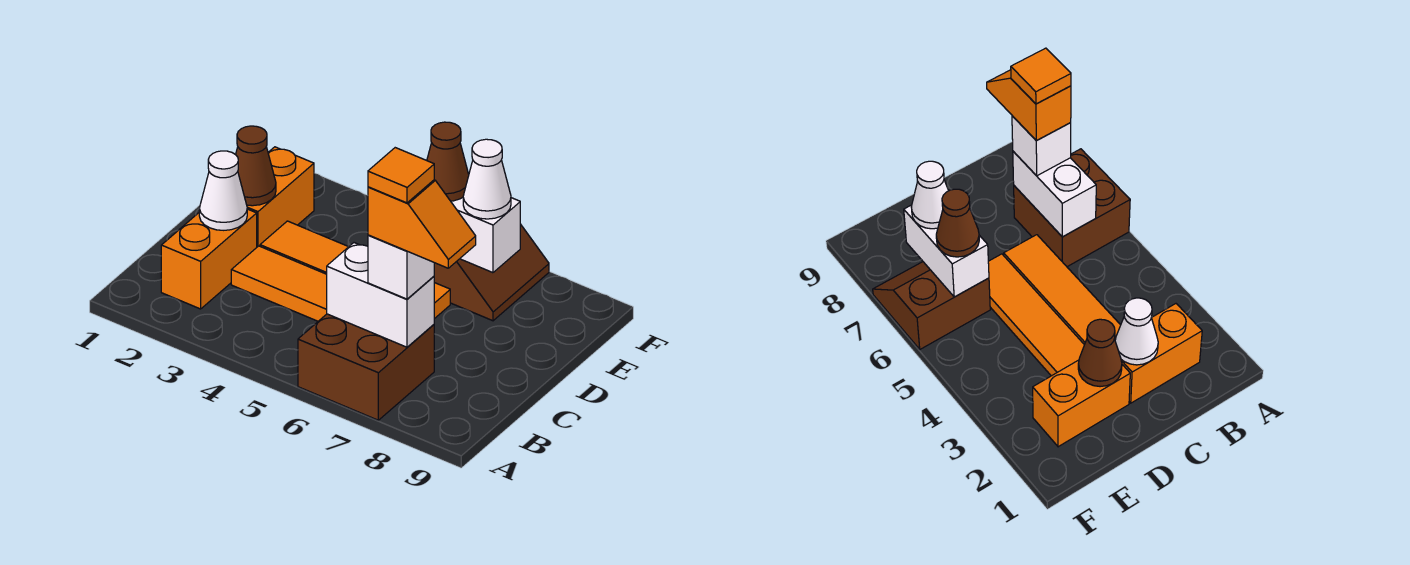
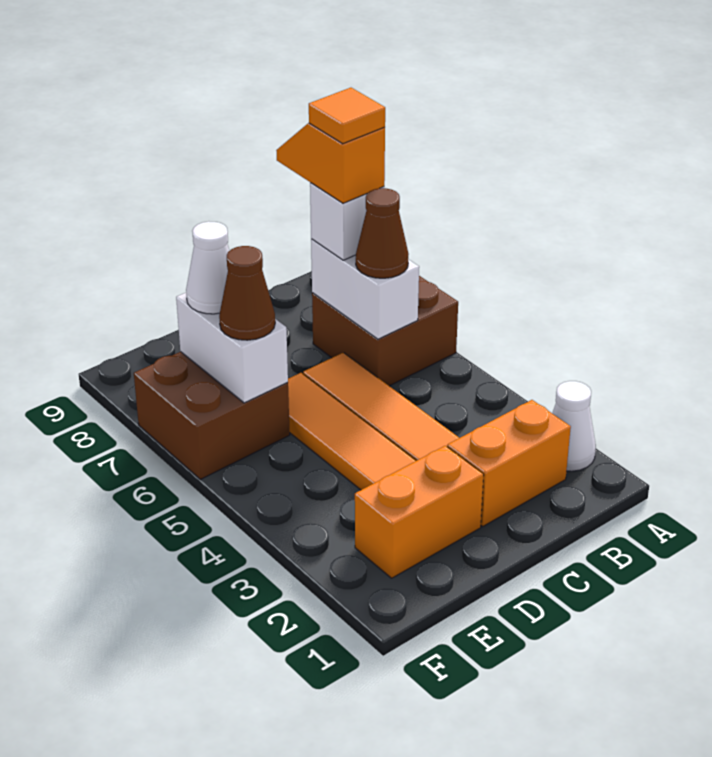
white 1x1 cone [199,151,247,230] -> white 1x1 cone moved to [552,381,596,471]
brown 1x1 cone [236,126,276,206] -> brown 1x1 cone moved to [356,188,408,278]
brown 2x2 slope [434,224,549,321] -> brown 2x2 brick [134,352,290,479]

